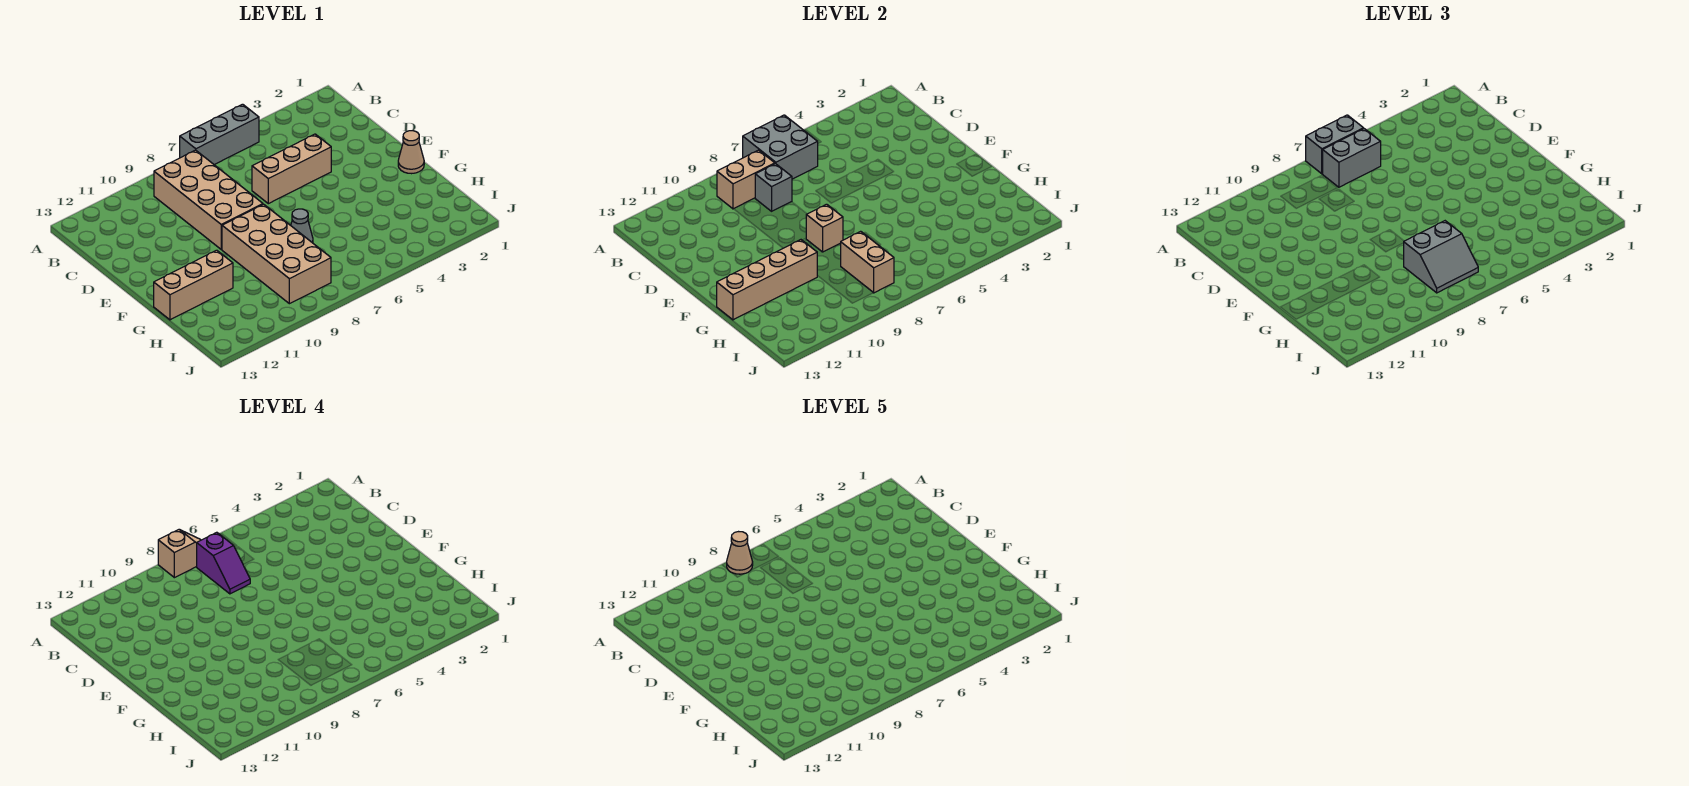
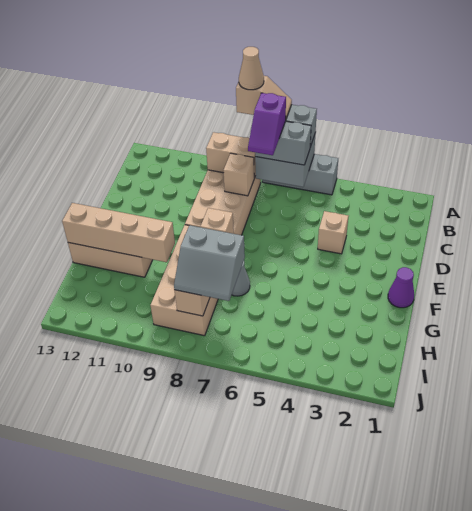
grey 1x1 brick [755,164,792,211] -> tan 1x1 brick [224,153,254,196]
tan 1x3 brick [252,134,331,204] -> tan 1x1 brick [318,211,348,254]
tan 1x1 cone [398,131,424,174] -> purple 1x1 cone [388,267,414,308]

